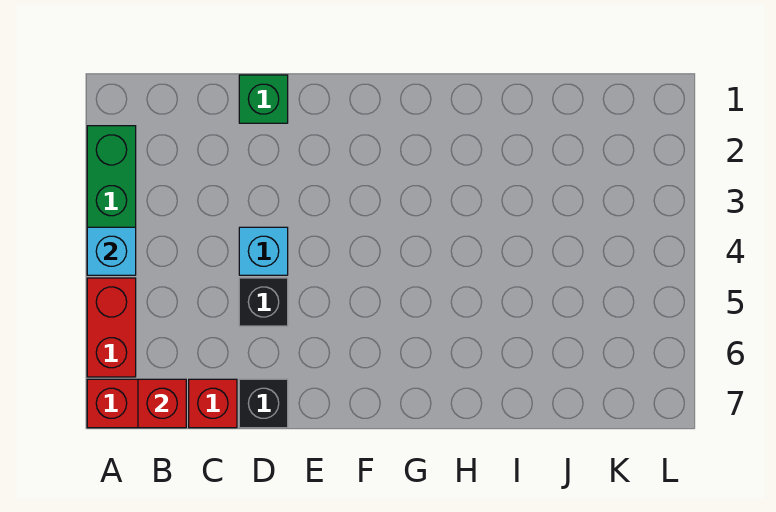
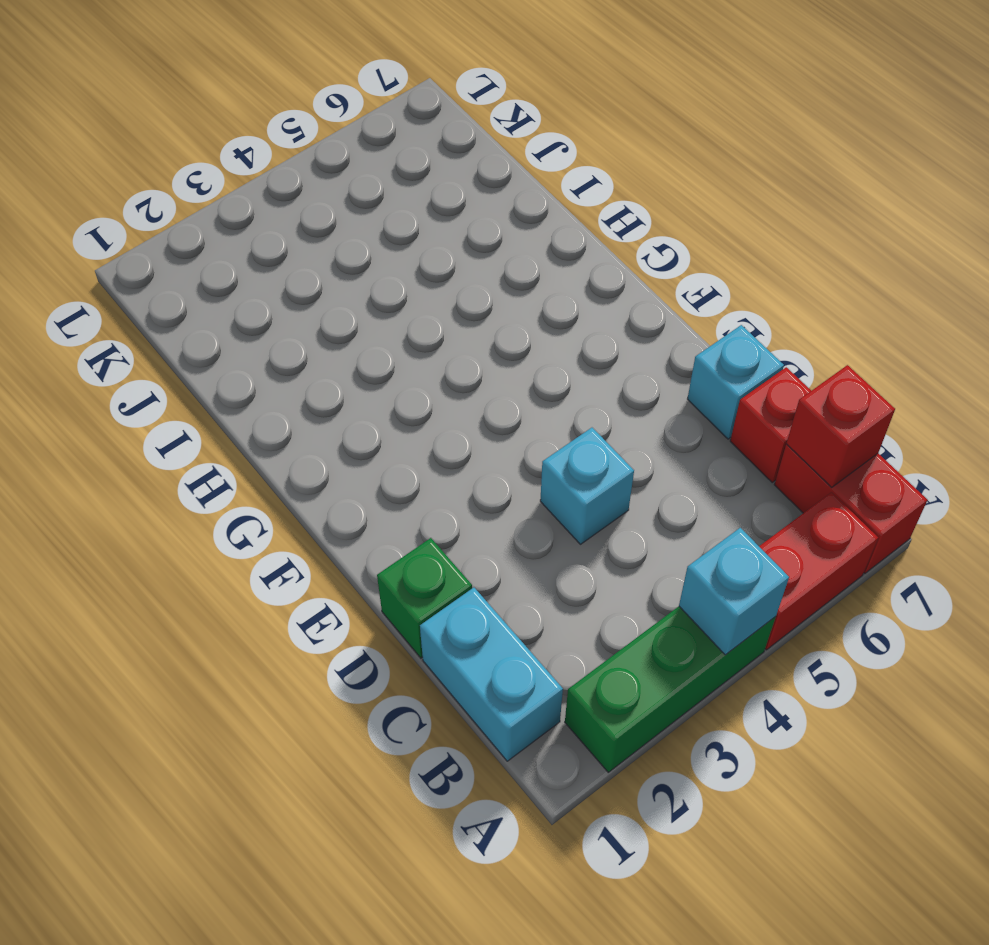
none -> cyan 1x2 brick [420,588,563,761]
black 1x1 brick [239,278,288,326] -> none
black 1x1 brick [239,379,288,428] -> cyan 1x1 brick [688,325,784,439]

